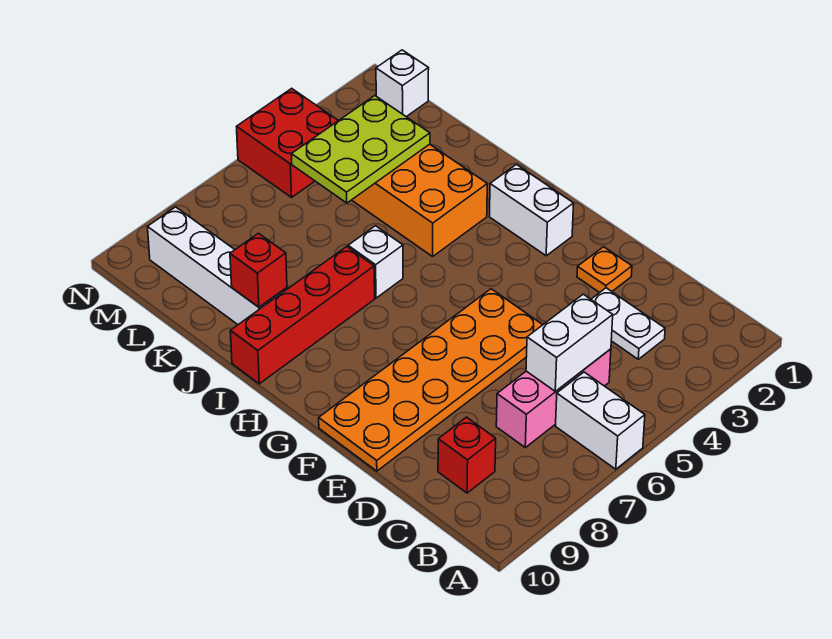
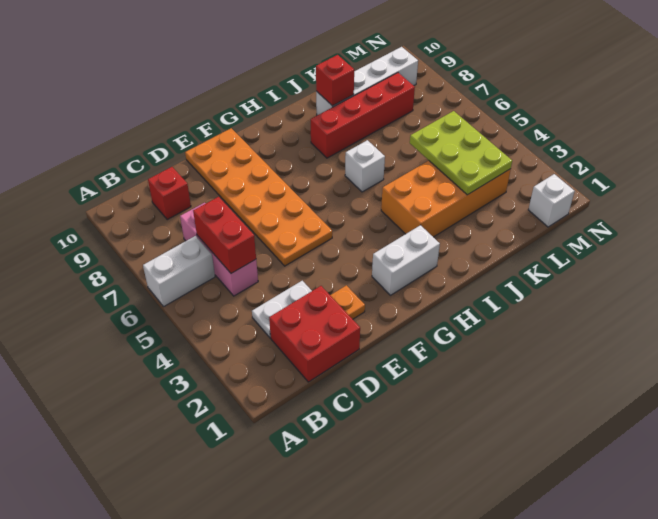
white 1x2 brick [526,294,613,392] -> red 1x2 brick [193,197,256,273]
red 1x4 brick [230,247,375,384] -> red 1x4 brick turned to [311,73,415,158]
red 2x2 brick [237,88,338,197] -> red 2x2 brick moved to [269,286,360,382]

